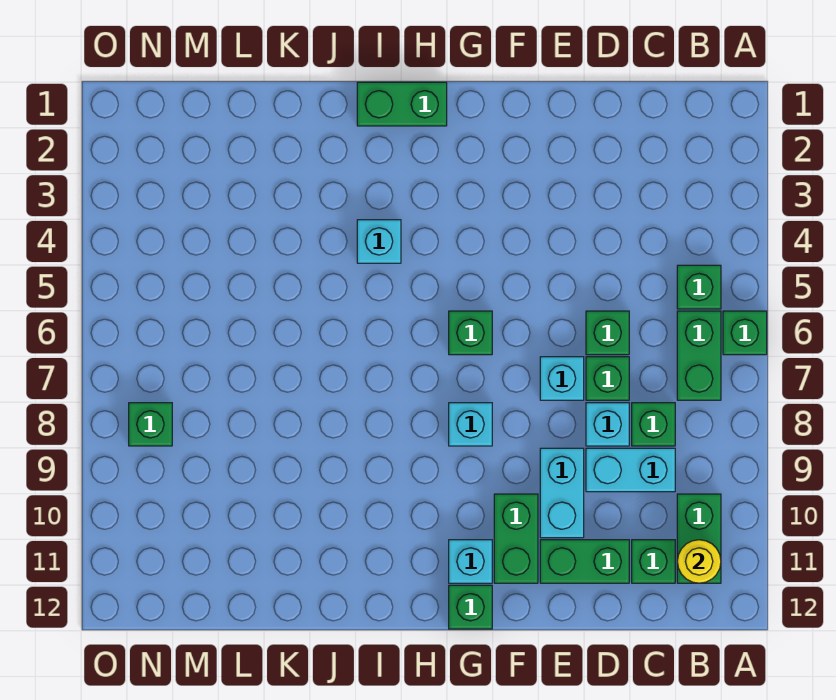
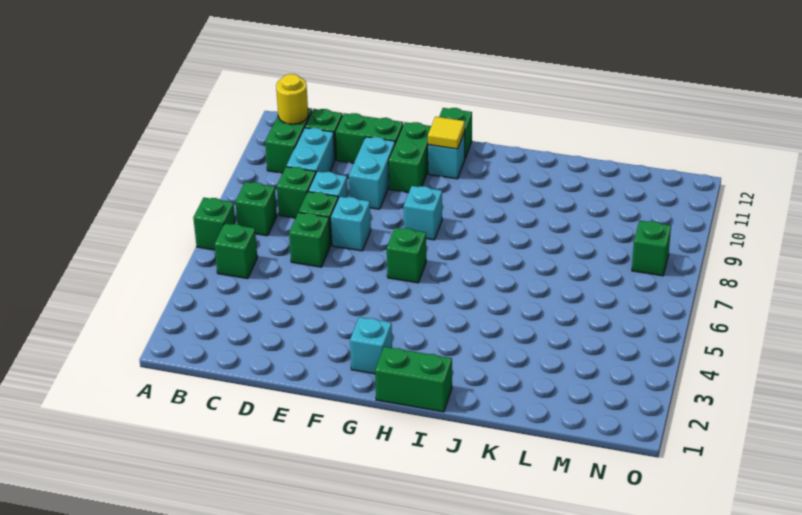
green 1x2 brick [677,311,721,400] -> green 1x1 brick [235,182,277,236]
cyan 1x2 brick [586,448,675,492] -> cyan 1x2 brick turned to [286,128,335,172]
none -> yellow 1x1 tile [428,117,465,149]
cyan 1x1 brick [357,220,401,263] -> cyan 1x1 brick moved to [350,317,392,374]

